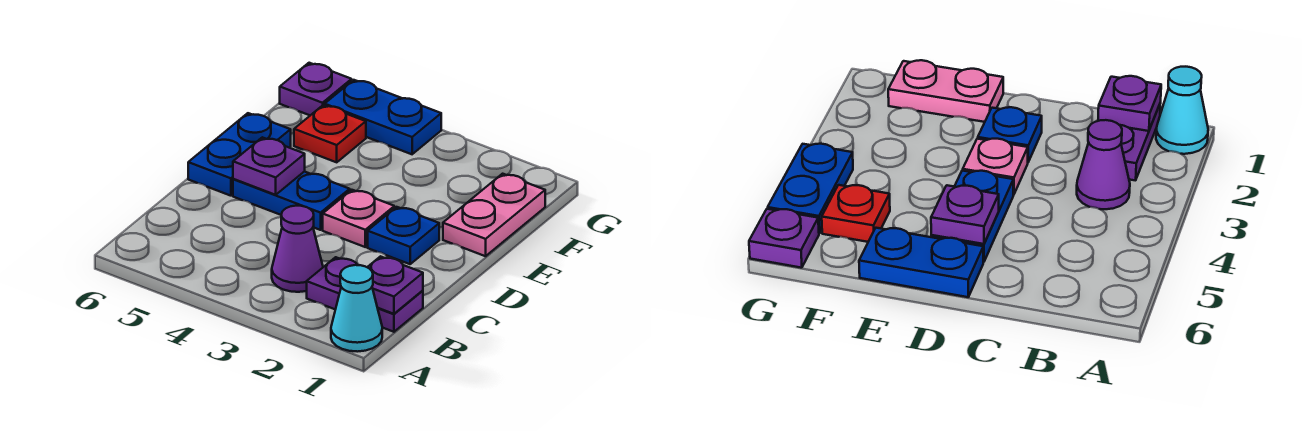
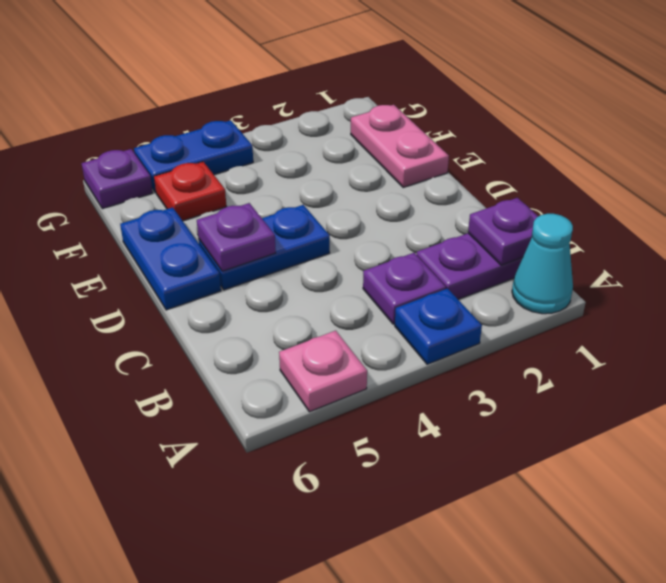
purple 1x1 cone [272,206,323,292] -> purple 1x1 plate [363,253,446,324]
blue 1x1 plate [368,207,439,264] -> blue 1x1 plate moved to [395,289,482,364]
pink 1x1 plate [323,190,394,247] -> pink 1x1 plate moved to [279,331,367,412]

